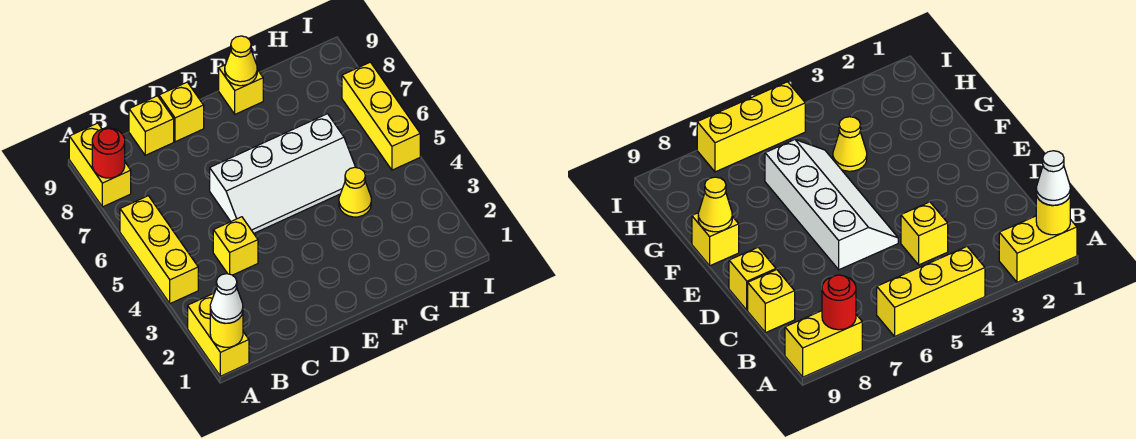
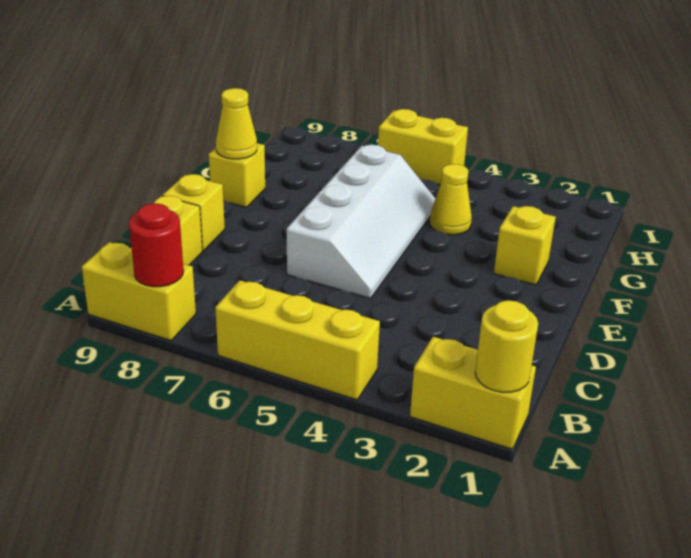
white 1x1 cone [210,274,243,323] -> none
yellow 1x1 brick [213,217,258,275] -> yellow 1x1 brick moved to [494,206,556,285]
yellow 1x3 brick [342,62,420,170] -> yellow 1x2 brick [378,109,468,185]

